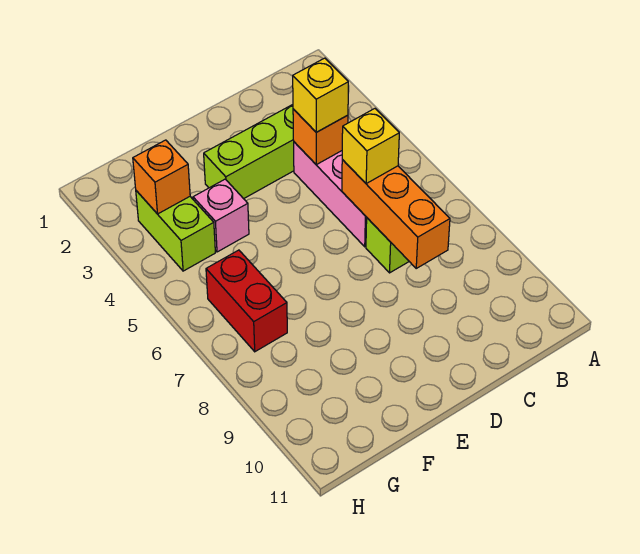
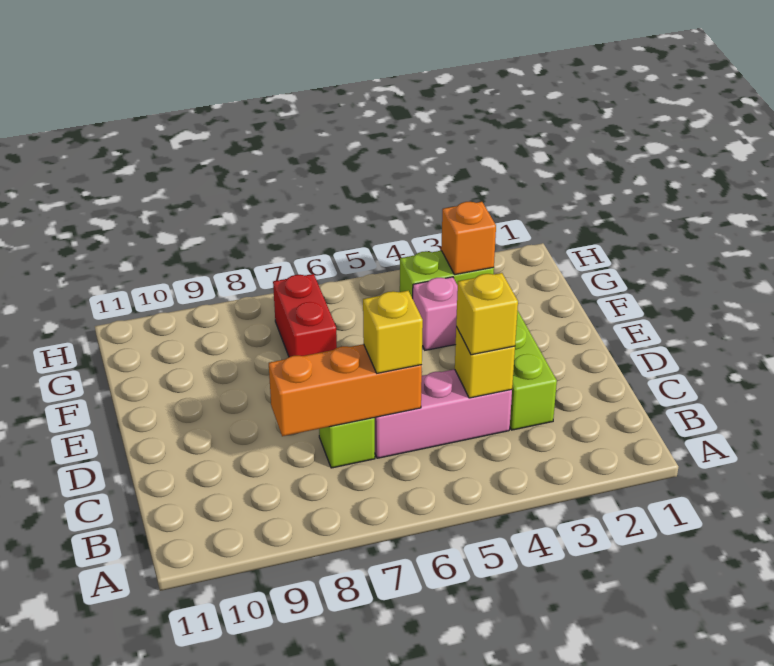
orange 1x1 brick [293,109,348,165] -> yellow 1x1 brick [455,327,515,398]
red 1x2 brick [206,250,287,352] -> red 1x2 brick turned to [273,274,337,357]

